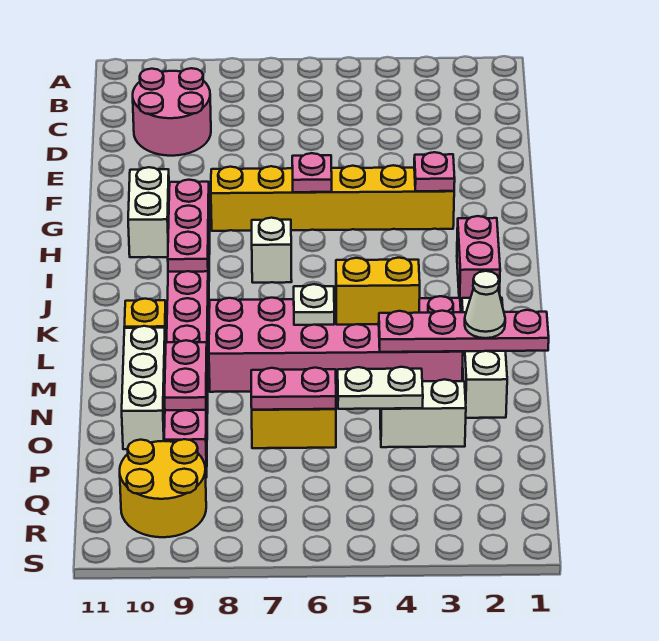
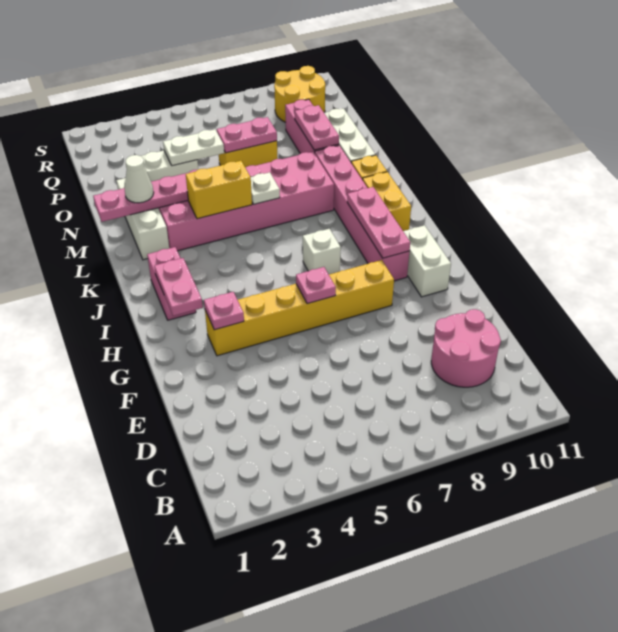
none -> pink 1x2 plate [154,258,203,316]
none -> yellow 1x2 brick [363,172,411,231]

